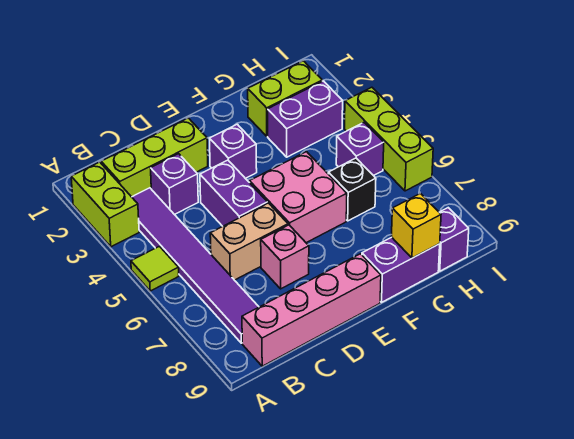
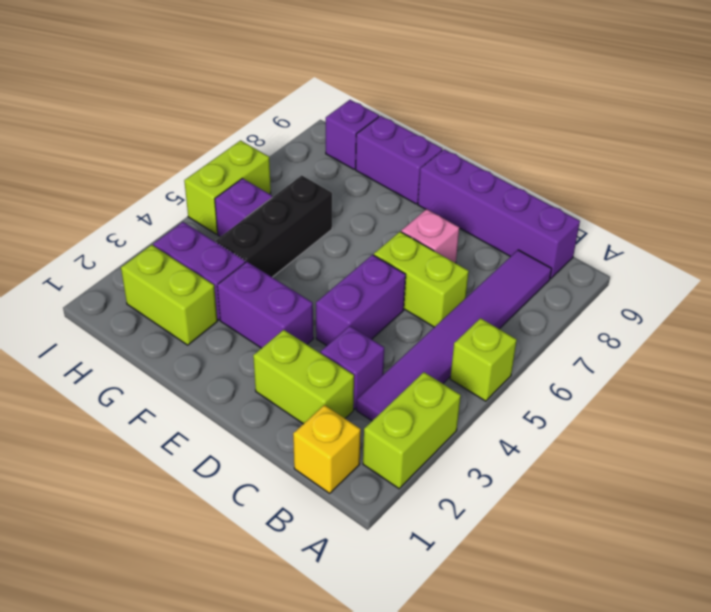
lime 1x1 tile [131,246,179,291] -> lime 1x1 brick [450,318,517,401]
lime 1x3 brick [101,118,208,197] -> lime 1x2 brick [253,330,354,424]
pink 1x4 brick [242,254,381,366] -> purple 1x4 brick [418,149,580,279]
tan 1x2 brick [210,203,288,280] -> lime 1x2 brick [374,232,469,327]
purple 1x1 brick [209,124,257,178] -> purple 1x2 brick [217,262,313,348]
pink 2x2 brick [250,152,347,243] -> none
black 1x1 brick [328,158,376,221] -> black 1x3 brick [216,175,332,277]
yellow 1x1 brick [391,193,441,258] -> yellow 1x1 brick moved to [293,405,361,493]
lime 1x3 brick [345,87,433,191] -> lime 1x2 brick [184,140,271,234]

